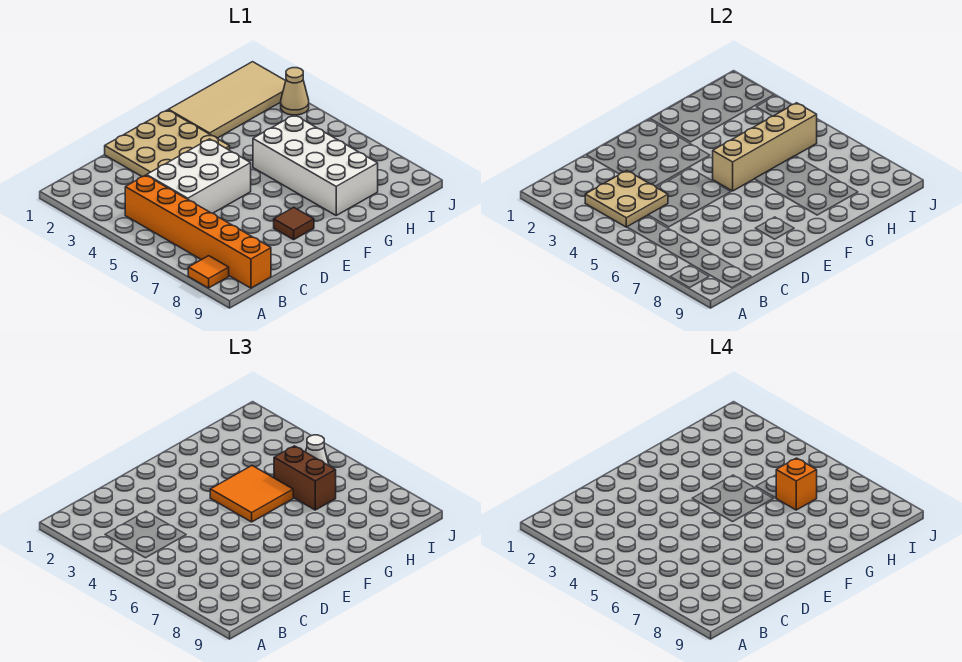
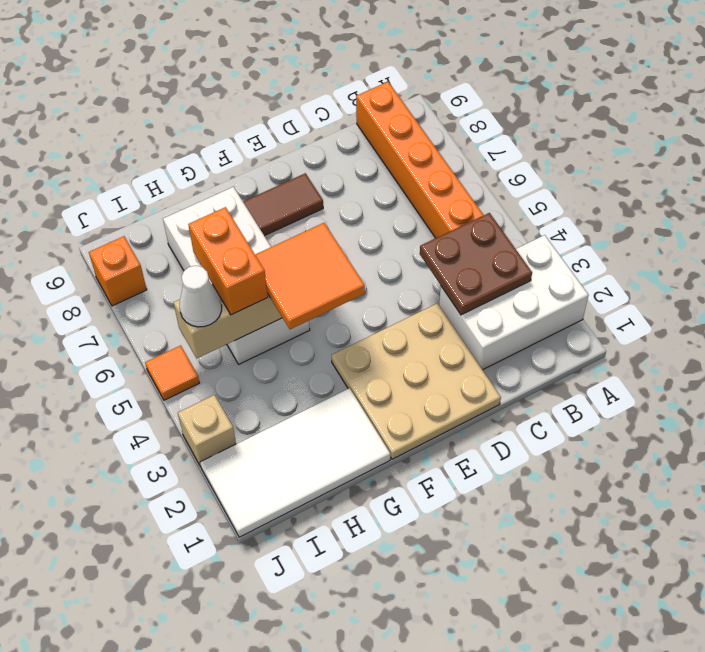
orange 1x1 tile [188,256,229,288] -> orange 1x1 tile moved to [145,345,200,400]
tan 2x2 plate [585,171,668,227] -> brown 2x2 plate [420,213,532,315]
white 2x3 brick [147,139,251,213] -> white 2x3 brick moved to [439,235,589,370]
brown 1x1 tile [274,207,314,240] -> brown 1x2 tile [243,173,323,236]
tan 2x4 tile [168,62,286,138] -> white 2x4 tile [200,388,390,537]
brown 1x2 brick [274,446,336,510] -> orange 1x2 brick [188,207,268,315]
orange 1x1 brick [776,458,817,510] -> orange 1x1 brick moved to [89,236,147,306]
tan 1x1 cone [281,68,309,115] -> tan 1x1 brick [178,395,236,467]

